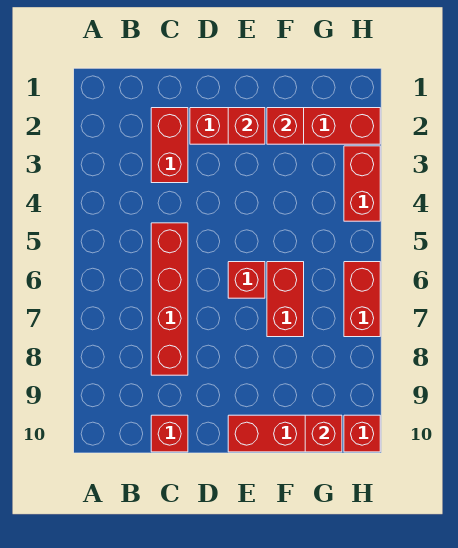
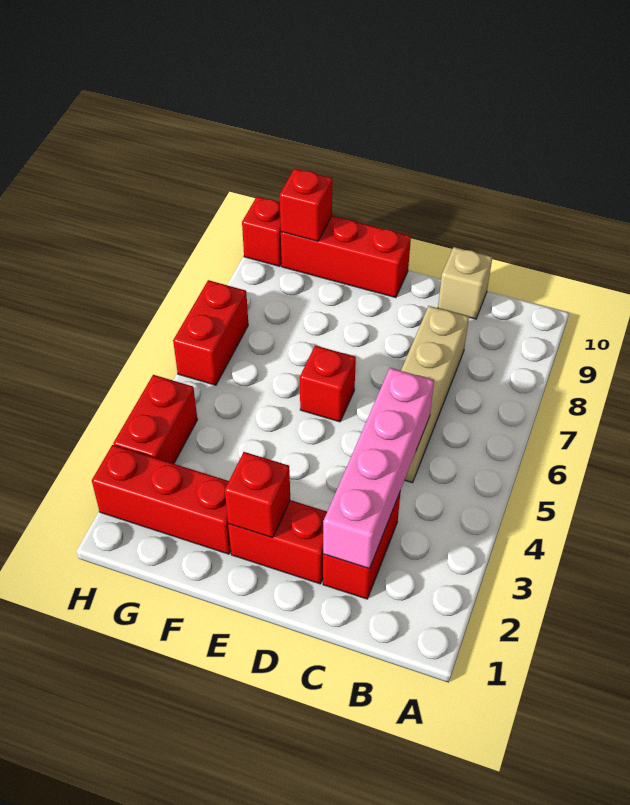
none -> pink 1x4 brick [323,368,434,569]
red 1x4 brick [151,223,188,375] -> tan 1x4 brick [401,306,469,483]
red 1x1 brick [151,415,188,452] -> tan 1x1 brick [438,247,492,319]
red 1x1 brick [267,108,304,144] -> none
red 1x2 brick [267,262,304,337] -> none

